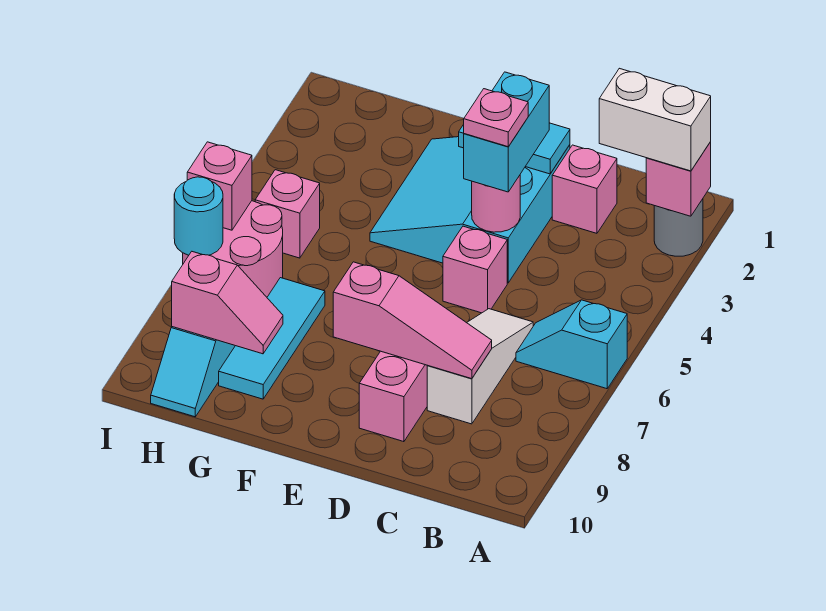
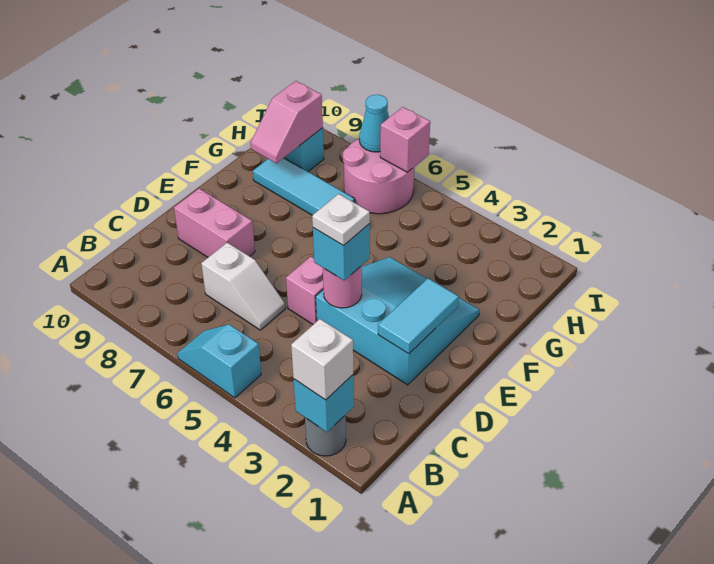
pink 1x1 brick [646,142,711,216] -> cyan 1x1 brick [294,375,354,432]
white 1x2 brick [599,68,711,171] -> white 1x1 brick [291,319,353,400]
cyan 1x2 slope [516,300,627,389] -> cyan 1x2 slope turned to [177,324,261,398]
pink 1x1 brick [552,145,617,233] -> none
white 1x3 slope [427,309,533,424] -> white 1x2 slope [201,243,285,330]
pink 1x3 slope [333,262,492,379] -> none
cyan 1x2 brick [464,72,549,192] -> cyan 1x1 brick [313,224,370,280]
pink 1x1 plate [464,89,528,147] -> white 1x1 plate [312,194,370,246]
pink 1x1 brick [255,170,320,258] -> none
cyan 1x1 round brick [174,177,223,255] -> cyan 1x1 cone [359,95,389,152]

